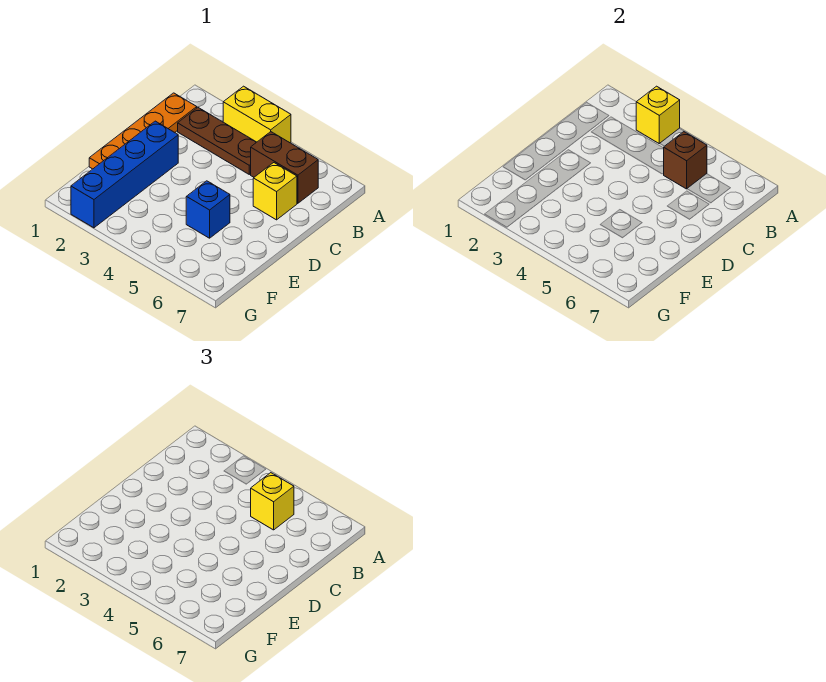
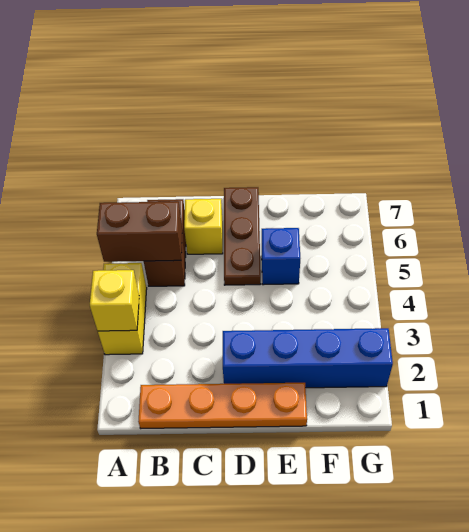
brown 1x3 plate [178,108,256,174] -> brown 1x3 plate moved to [224,187,261,285]
brown 1x1 brick [664,132,707,189] -> brown 1x2 brick [97,201,182,262]
yellow 1x1 brick [251,473,294,530] -> none

